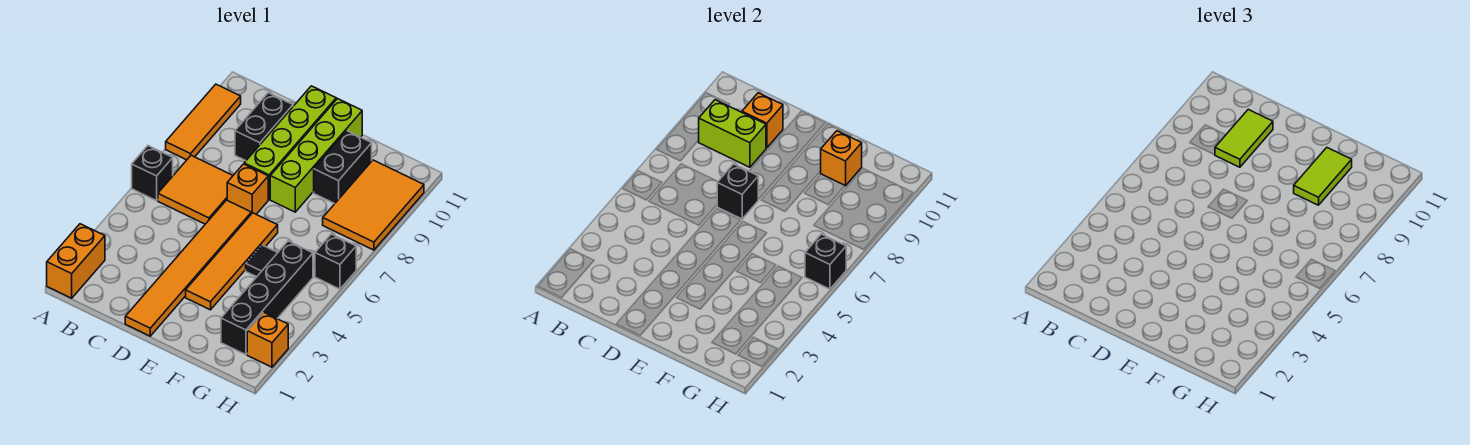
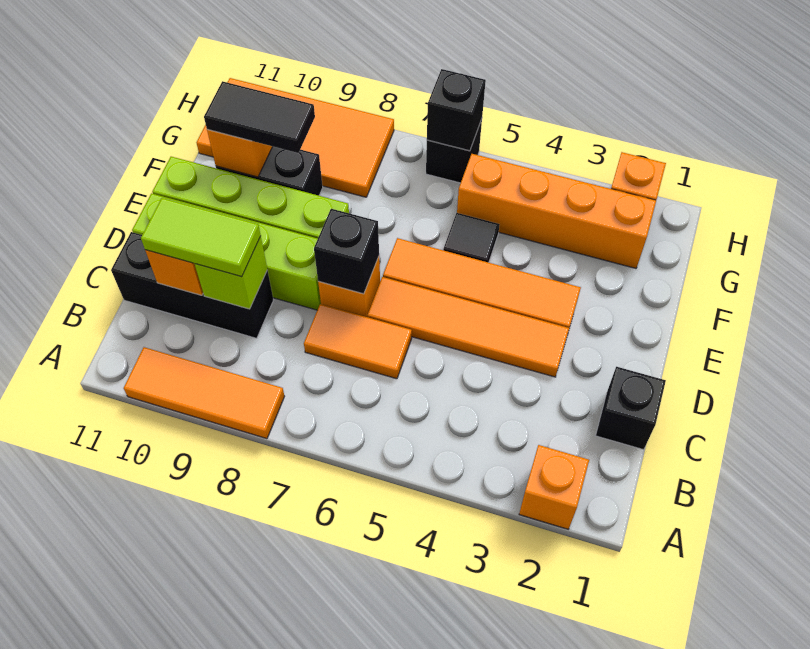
orange 1x2 brick [47,224,105,298] -> orange 1x1 brick [519,445,589,529]
black 1x1 brick [132,146,173,201] -> black 1x1 brick moved to [596,367,666,450]
orange 2x2 tile [158,155,233,224] -> orange 1x2 tile [304,304,412,379]
lime 1x2 brick [698,100,766,167] -> lime 1x1 brick [195,236,267,309]
black 1x2 brick [235,93,293,161] -> black 1x3 brick [111,232,273,338]
orange 1x6 tile [125,200,251,336] -> orange 1x4 tile [367,277,569,377]
lime 1x2 tile [1294,148,1352,205] -> black 1x2 tile [204,81,315,153]
black 1x4 brick [221,241,313,355] -> orange 1x4 brick [457,154,656,268]
orange 2x3 tile [323,160,424,250] -> orange 2x4 tile [197,78,394,197]

